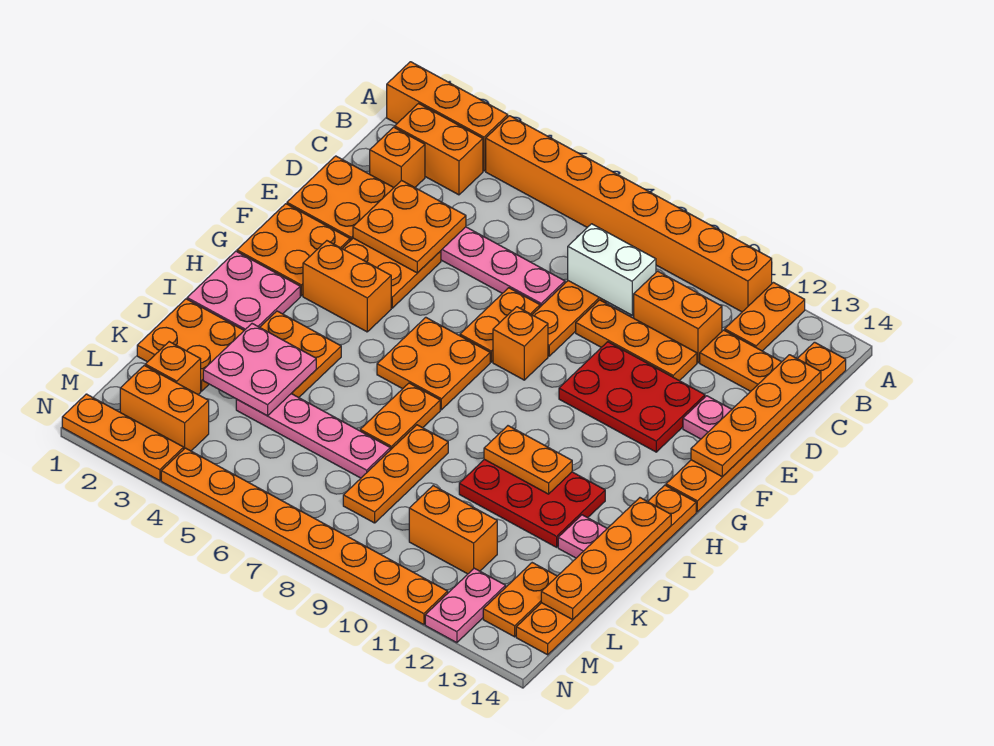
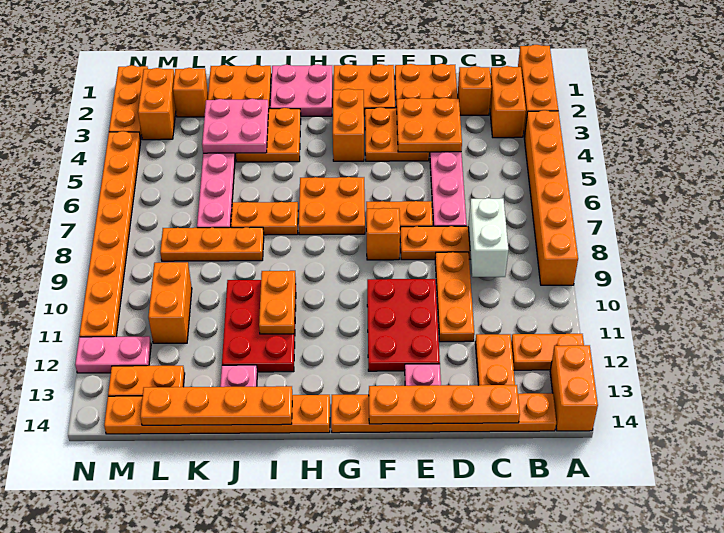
orange 1x8 brick [486,116,772,312] -> orange 1x6 brick [524,110,578,285]
orange 1x2 brick [634,271,722,363] -> orange 1x2 brick moved to [550,345,598,431]

